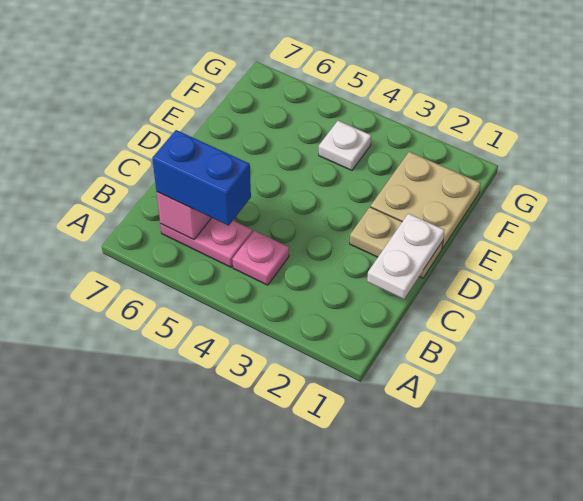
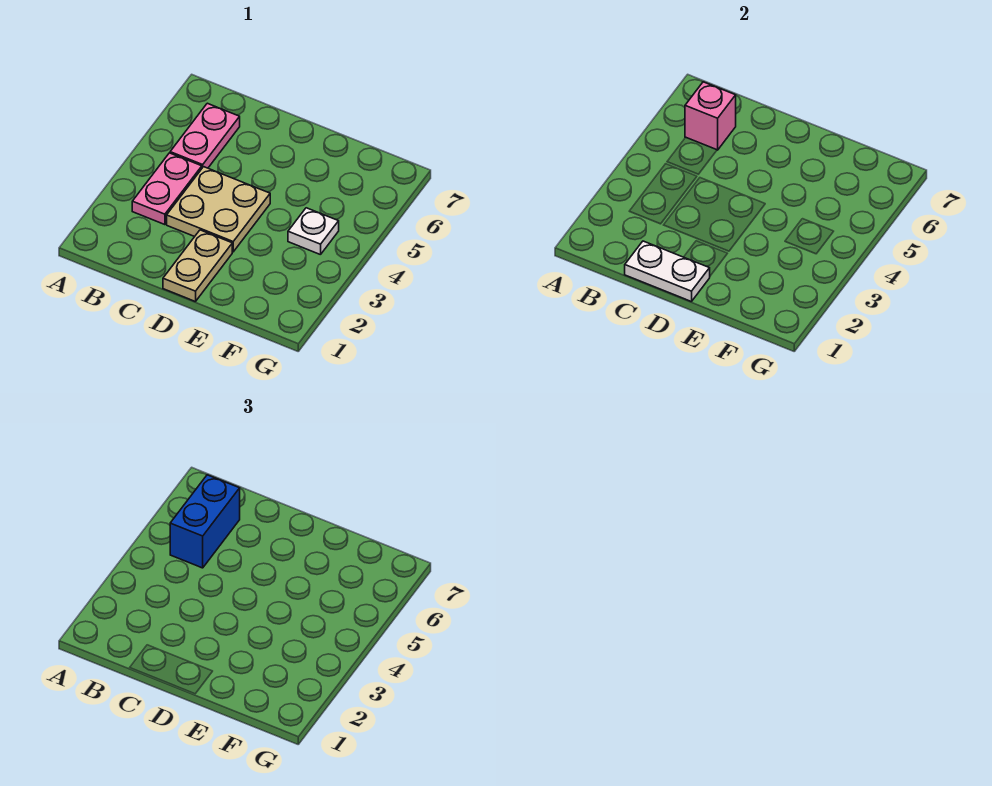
pink 1x1 plate [232,231,289,285] -> pink 1x2 plate [132,153,202,225]
tan 2x2 plate [371,152,481,249] -> tan 2x2 plate moved to [167,167,270,252]

